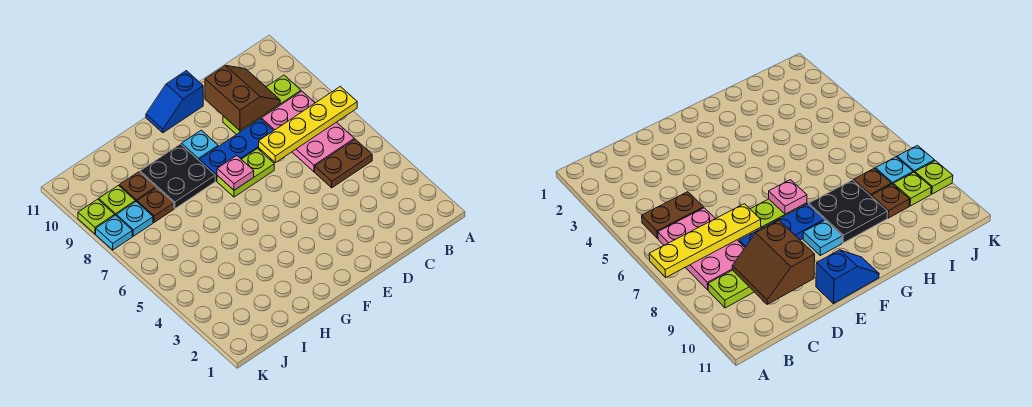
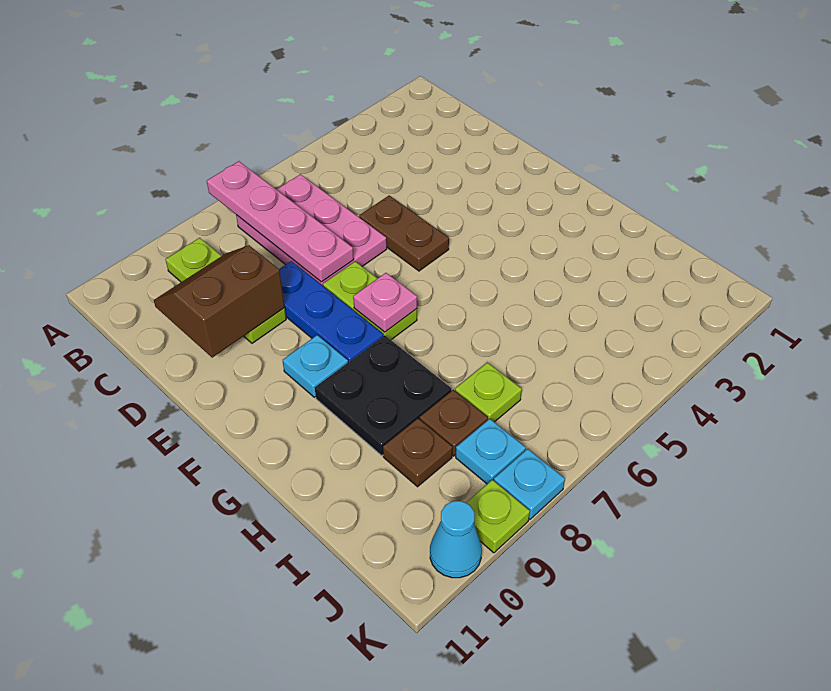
yellow 1x4 plate [259,86,357,163] -> pink 1x4 plate [207,161,354,282]
brown 1x2 plate [315,139,372,188] -> brown 1x2 plate moved to [359,195,449,271]
pink 2x3 plate [261,91,354,172] -> pink 2x3 plate turned to [236,174,387,286]
blue 1x2 slope [146,71,203,133] -> none
lime 1x1 plate [99,185,135,216] -> lime 1x1 plate moved to [455,362,522,422]
none -> cyan 1x1 cone [430,501,482,578]

